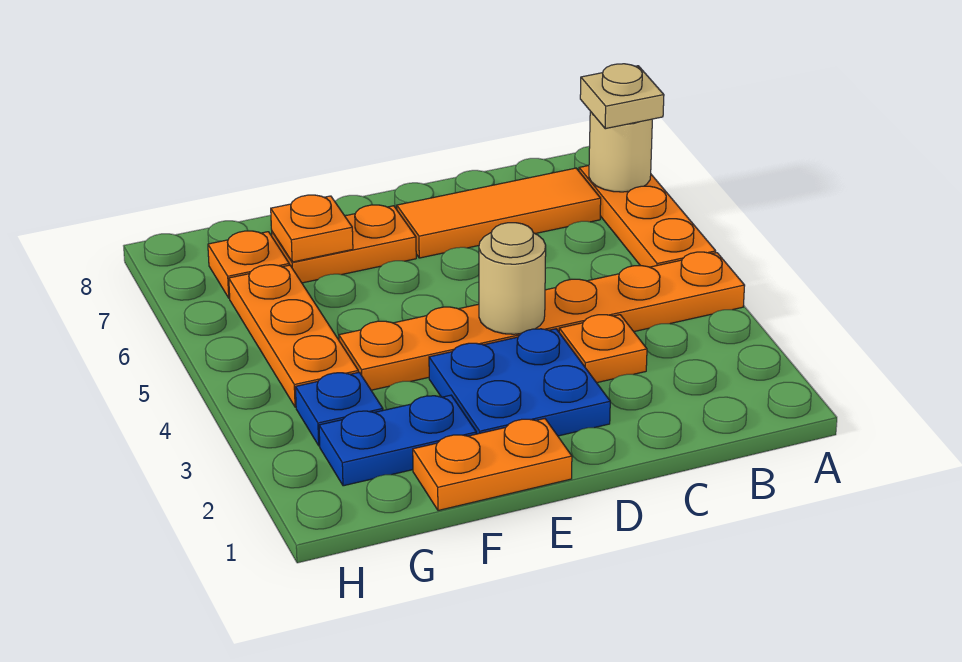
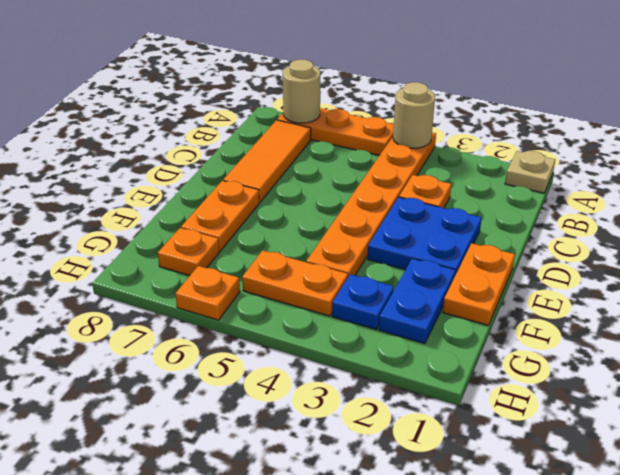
tan 1x1 plate [580,64,664,129] -> tan 1x1 plate moved to [505,151,555,193]
tan 1x1 round brick [479,223,546,334] -> tan 1x1 round brick moved to [393,82,435,148]
orange 1x1 plate [271,195,353,262] -> orange 1x1 plate moved to [175,266,240,320]
orange 1x3 plate [229,265,358,407] -> orange 1x2 plate [242,250,348,316]

